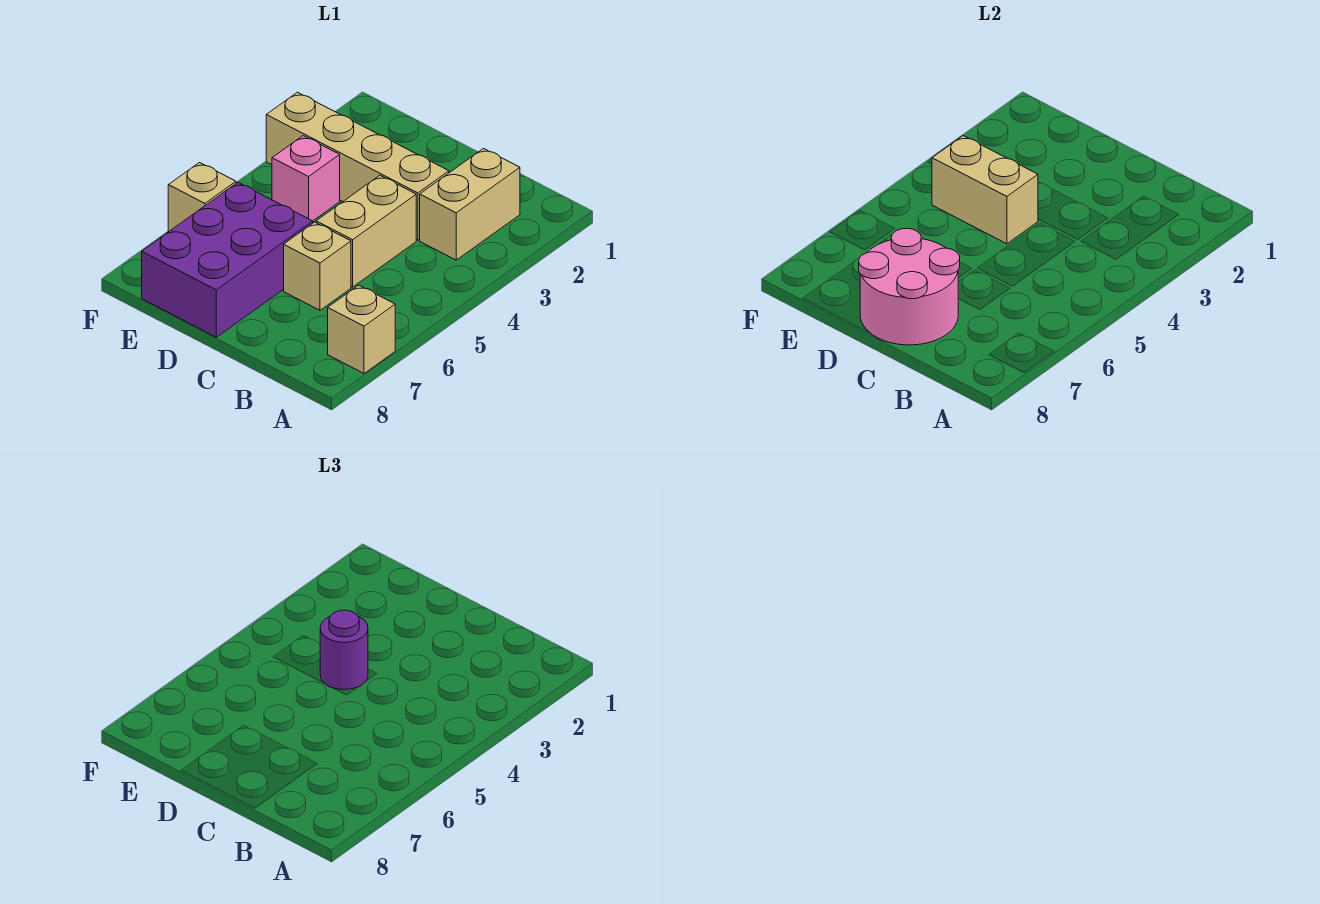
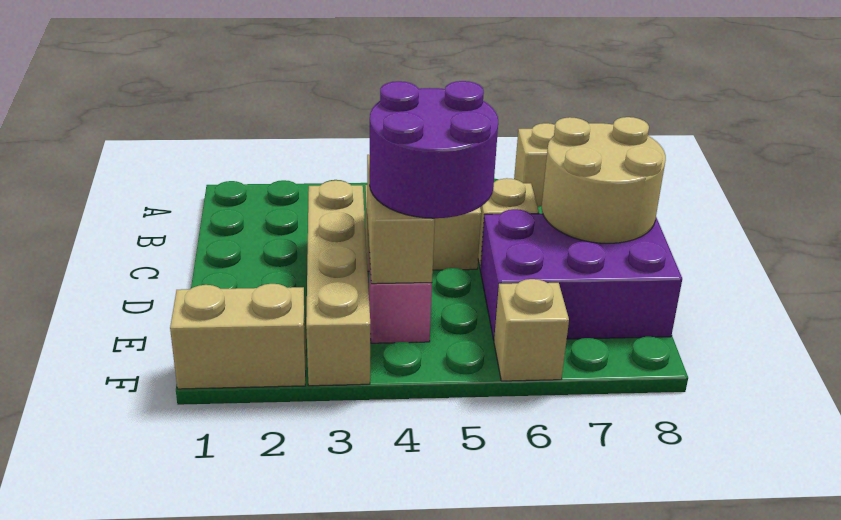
tan 1x2 brick [420,149,520,260] -> tan 1x2 brick moved to [170,284,306,389]
pink 2x2 round brick [859,229,960,345] -> tan 2x2 round brick [542,117,666,243]
purple 1x1 round brick [320,610,368,690] -> purple 2x2 round brick [369,81,498,218]

